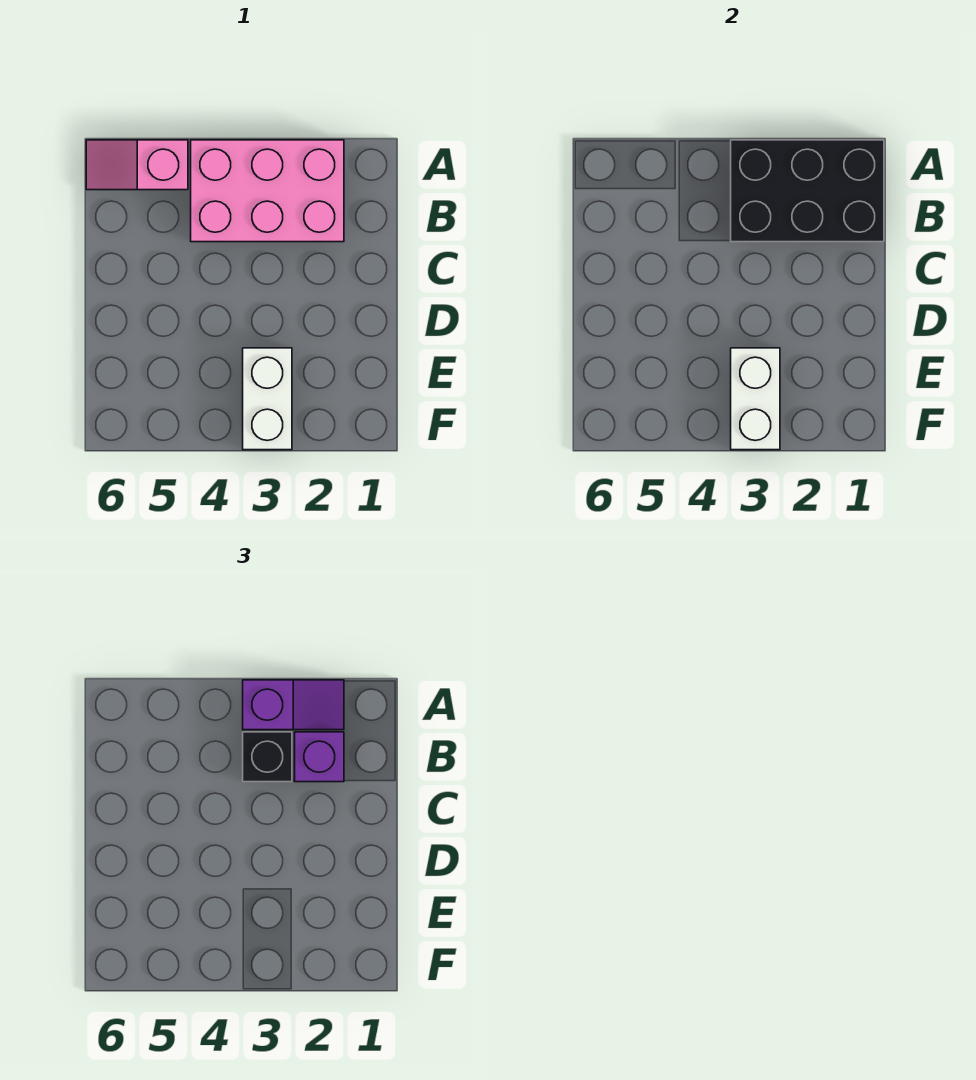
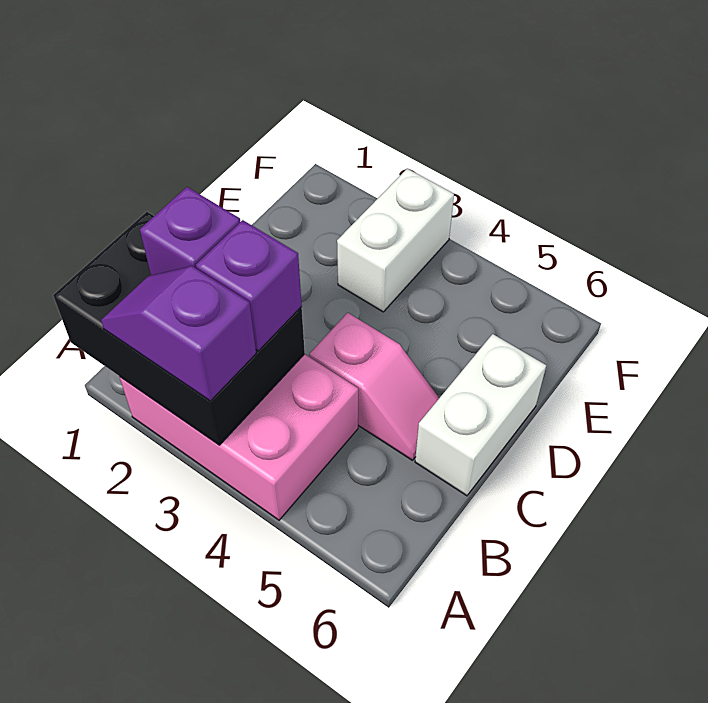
pink 1x2 slope [86,140,188,190] -> pink 1x2 slope moved to [309,313,439,460]
black 1x1 brick [243,732,292,782] -> purple 1x1 brick [196,220,302,351]
white 1x2 brick [731,348,780,450] -> white 1x2 brick moved to [415,334,546,496]

